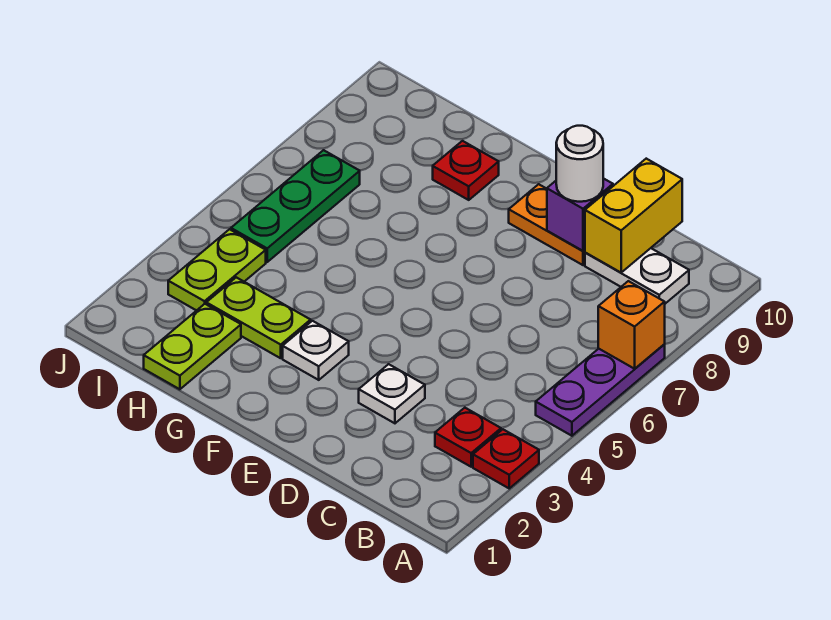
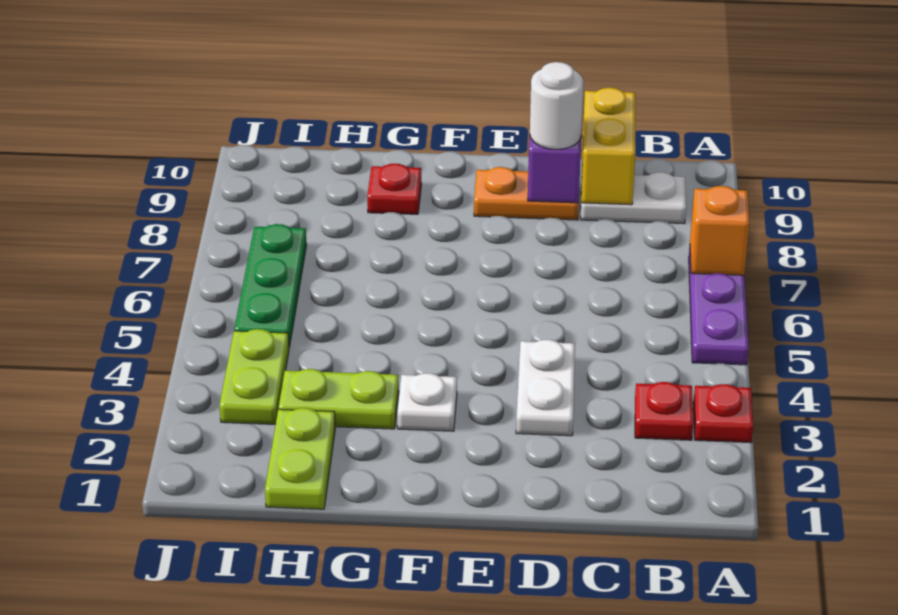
white 1x1 plate [359,364,425,423] -> white 1x2 plate [516,340,575,436]

